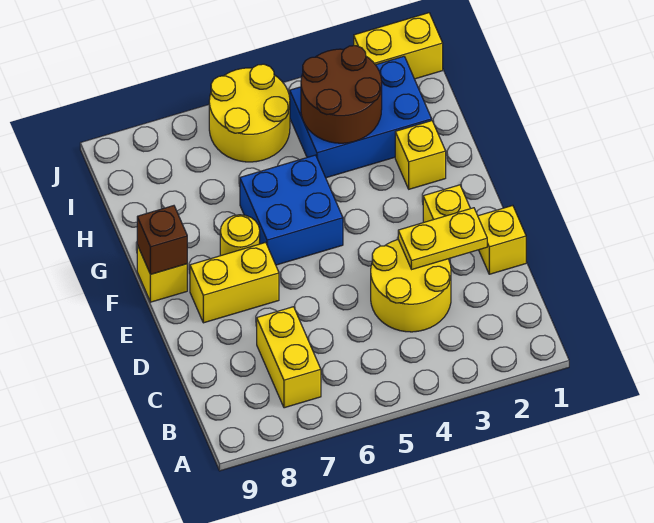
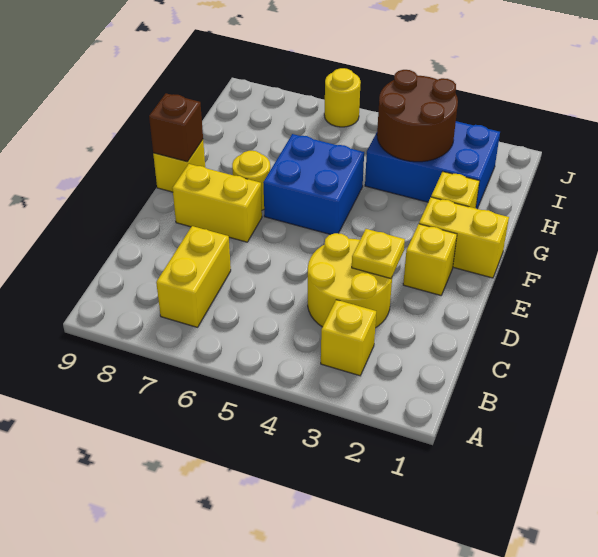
yellow 1x1 brick [478,206,526,274] -> yellow 1x1 brick moved to [321,300,376,376]
yellow 1x2 plate [398,208,487,269] -> yellow 1x1 plate [352,229,405,279]
yellow 2x2 round brick [209,64,290,162] -> yellow 1x1 round brick [324,68,361,127]
yellow 1x2 brick [354,13,443,79] -> yellow 1x2 brick moved to [419,197,509,278]

